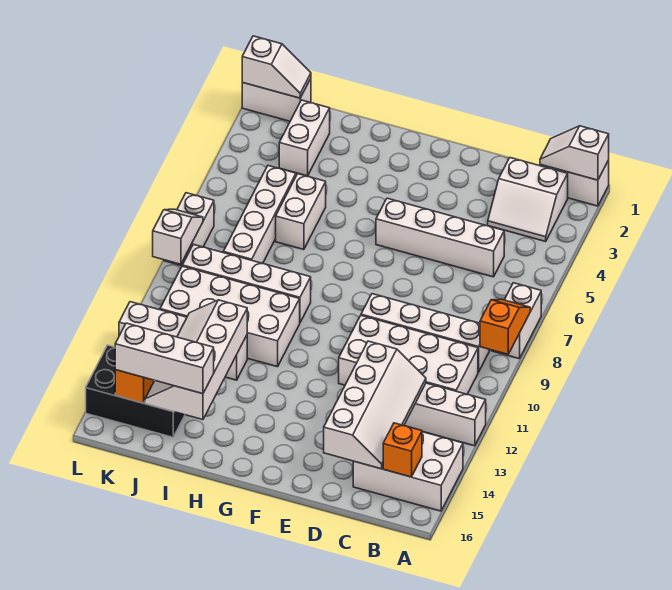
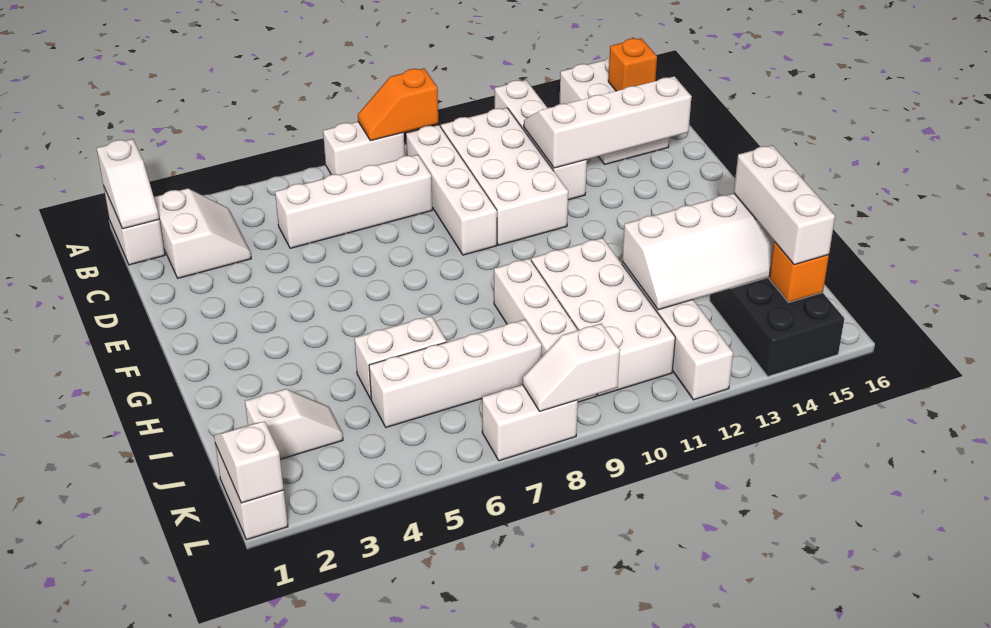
white 1x4 brick [376,198,504,277] -> white 1x4 brick turned to [275,155,432,248]
white 1x2 brick [279,100,330,176] -> white 1x2 slope [245,389,343,459]

